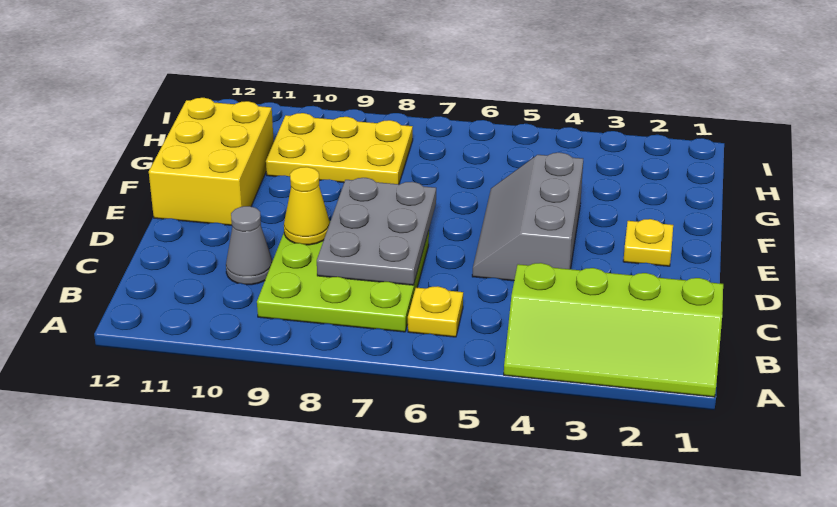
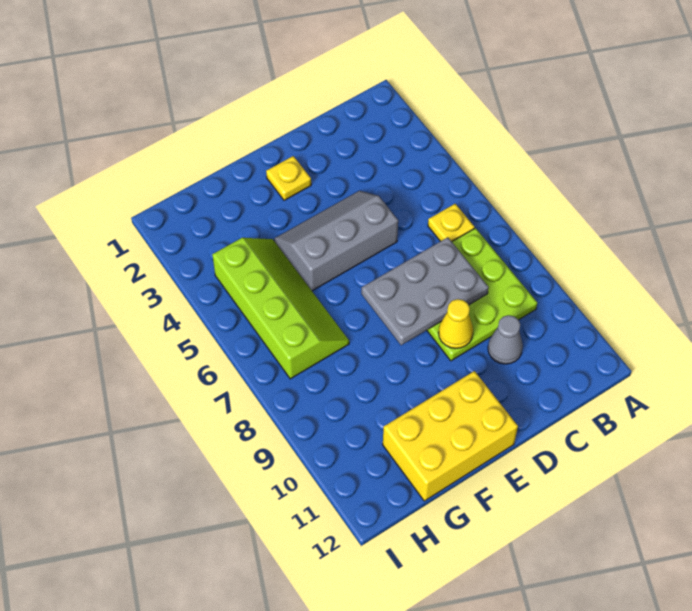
lime 2x4 slope [504,263,723,397] -> lime 2x4 slope moved to [212,238,349,379]
grey 2x3 slope [472,153,583,281] -> grey 2x3 slope turned to [274,191,398,291]
yellow 2x3 plate [266,113,413,184] -> none

